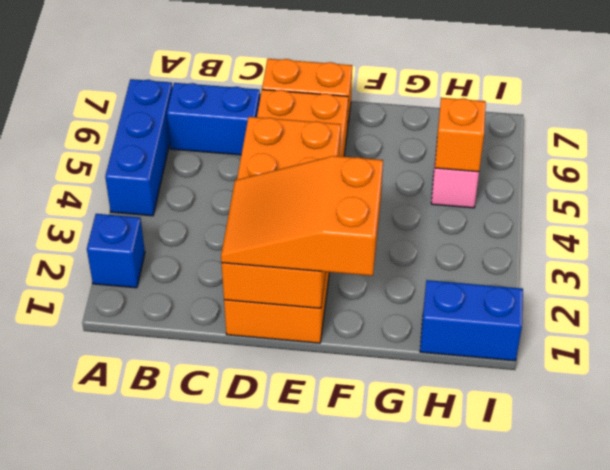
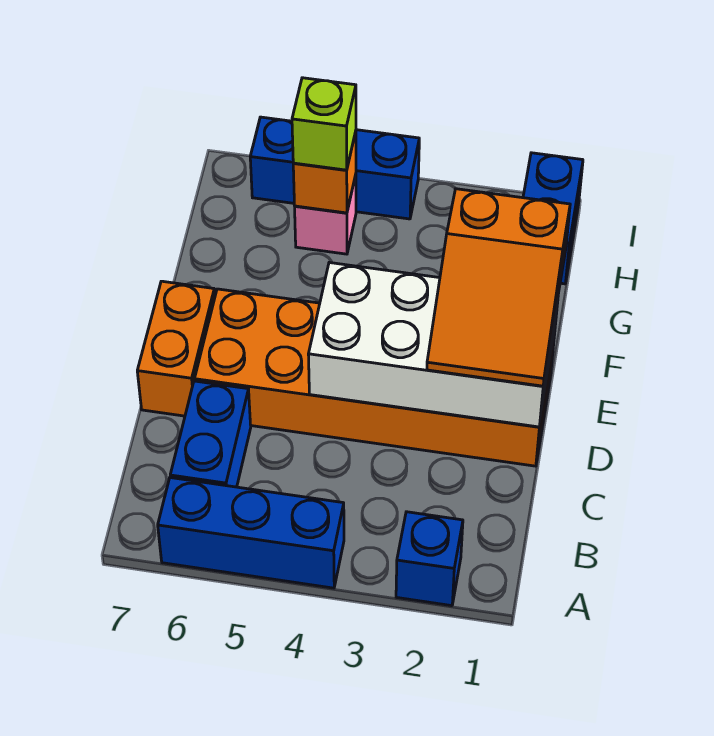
orange 2x4 brick [222,117,341,308] -> white 2x4 brick [308,263,558,427]
none -> lime 1x1 brick [292,78,356,170]
none -> blue 1x3 brick [250,117,419,219]

